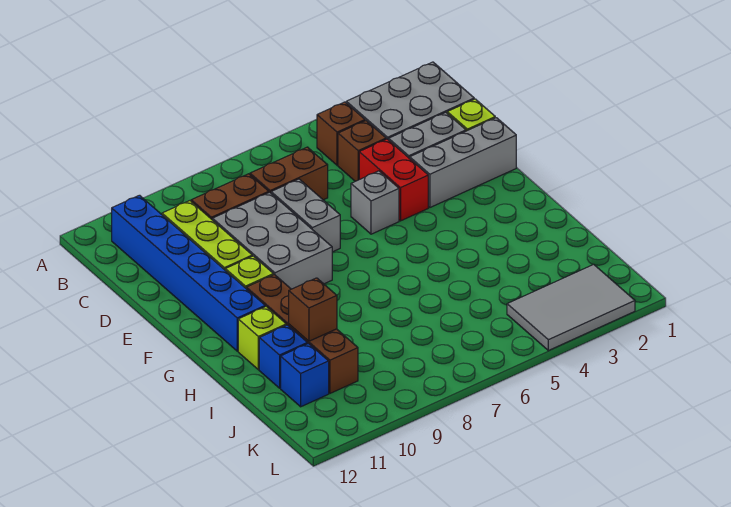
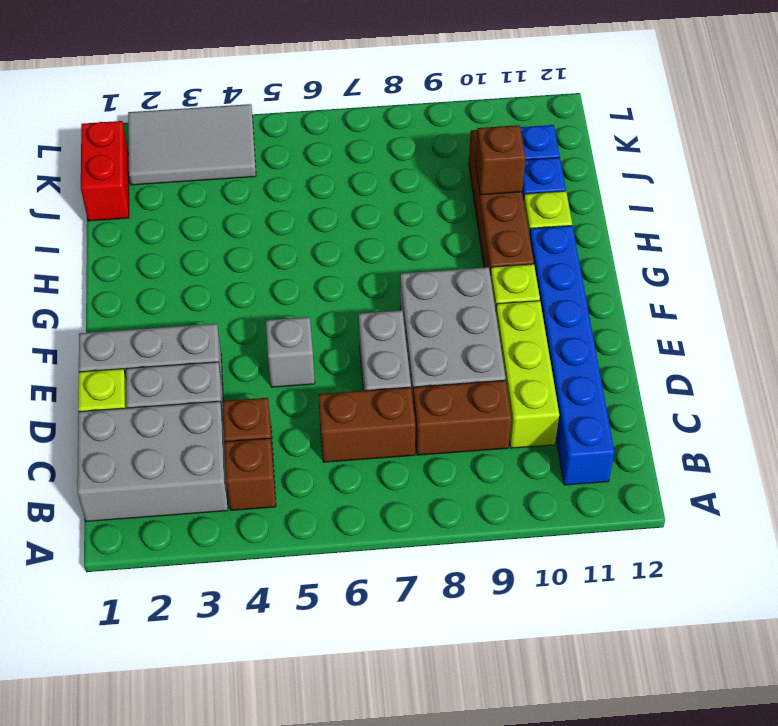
red 1x2 brick [359,139,428,221] -> red 1x2 brick moved to [81,121,129,221]

